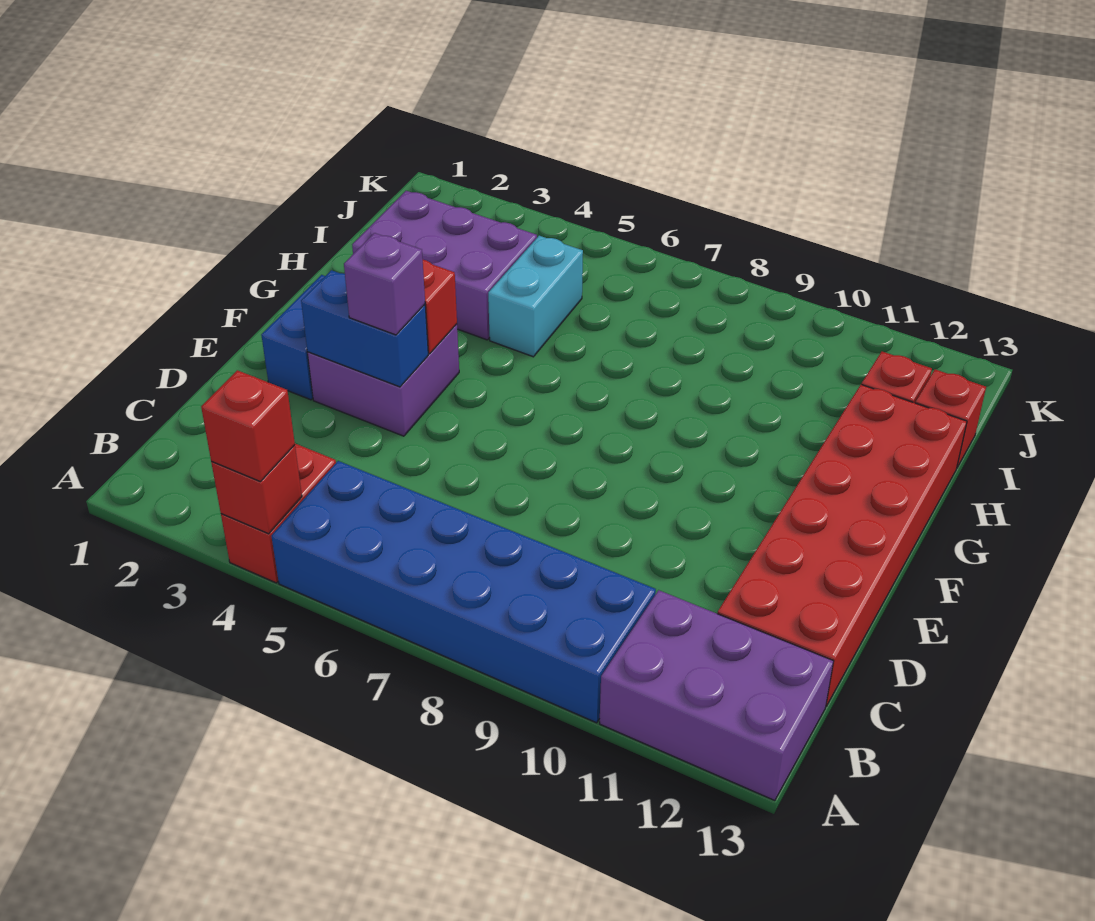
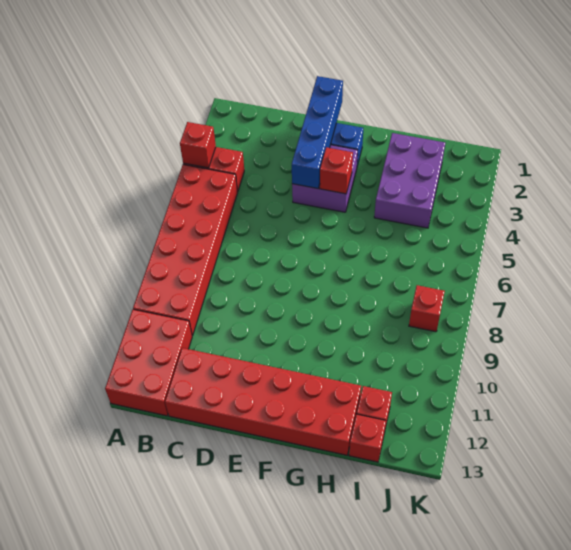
red 1x1 brick [201,370,295,481] -> red 1x1 brick moved to [409,285,445,332]
blue 2x6 brick [271,461,656,723] -> red 2x6 brick [133,165,237,336]
purple 2x3 brick [600,590,833,801] -> red 2x3 brick [105,309,192,416]
blue 1x2 brick [301,270,428,387] -> blue 1x4 brick [292,76,343,189]
purple 1x1 brick [344,233,425,335] -> none
cyan 1x2 brick [488,236,583,357] -> none

